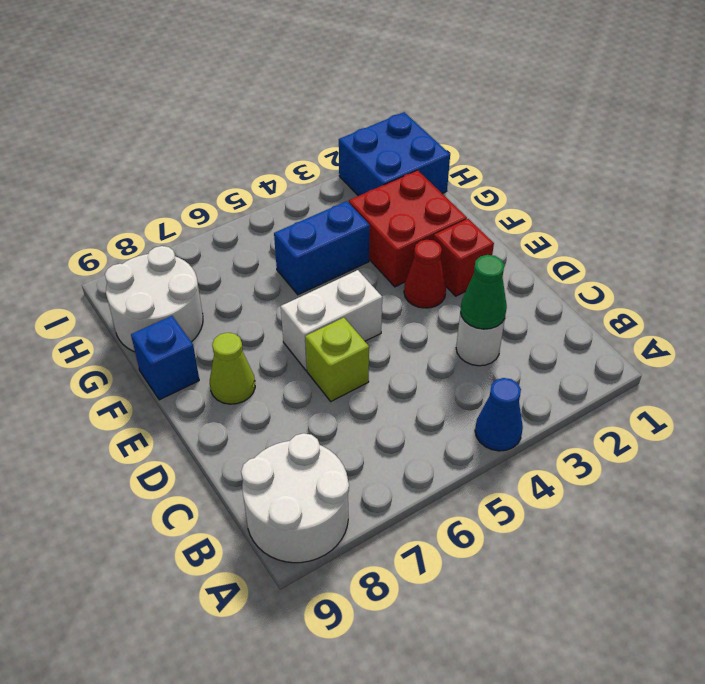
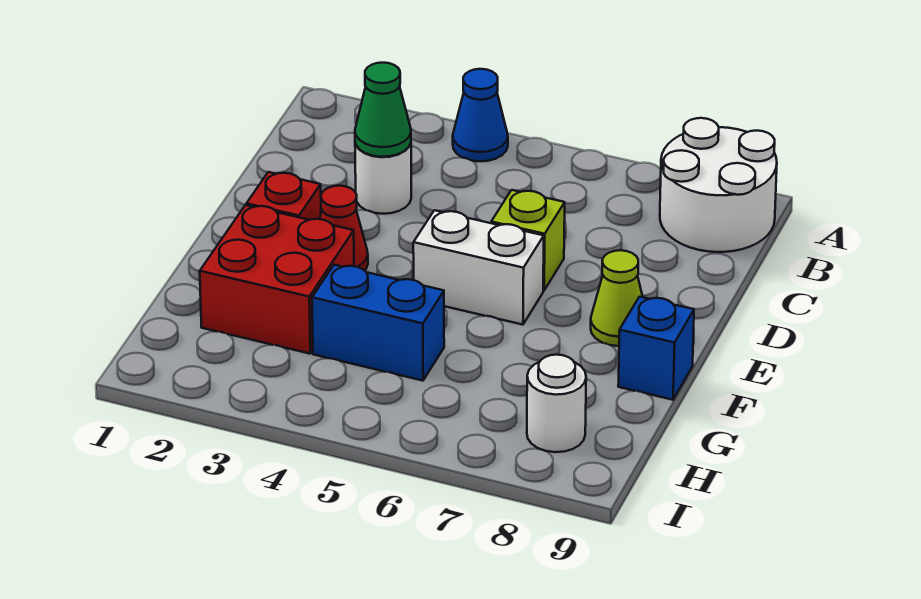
white 2x2 round brick [105,246,203,352] -> white 1x1 round brick [527,355,586,452]
blue 2x2 brick [339,112,450,196] -> none

